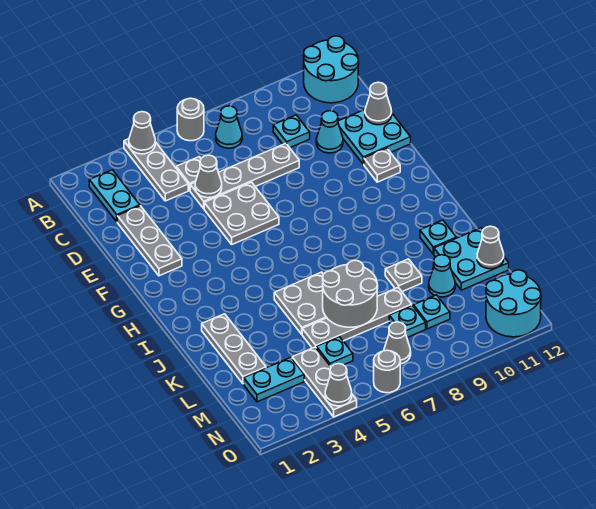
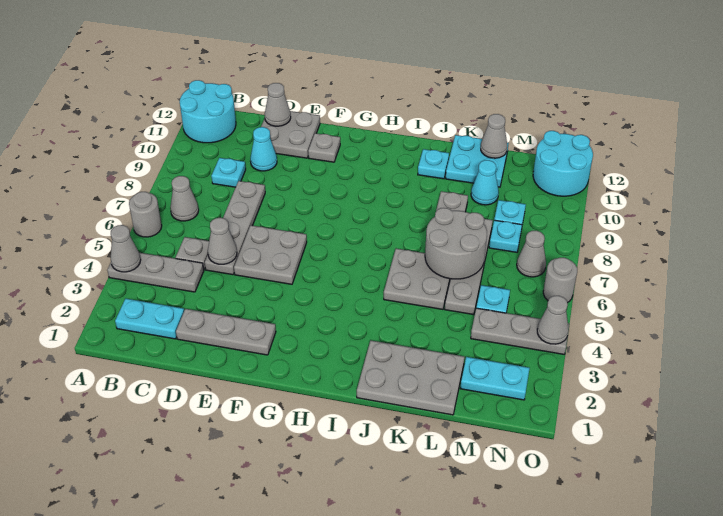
cyan 1x1 cone [216,106,242,148] -> grey 1x1 cone [170,176,199,221]
cyan 2x2 plate [338,110,411,164] -> grey 2x2 plate [261,111,320,158]
grey 1x3 plate [202,314,266,384] -> grey 2x3 plate [357,341,464,415]
cyan 1x2 plate [244,358,304,402] -> cyan 1x2 plate turned to [460,357,530,400]

